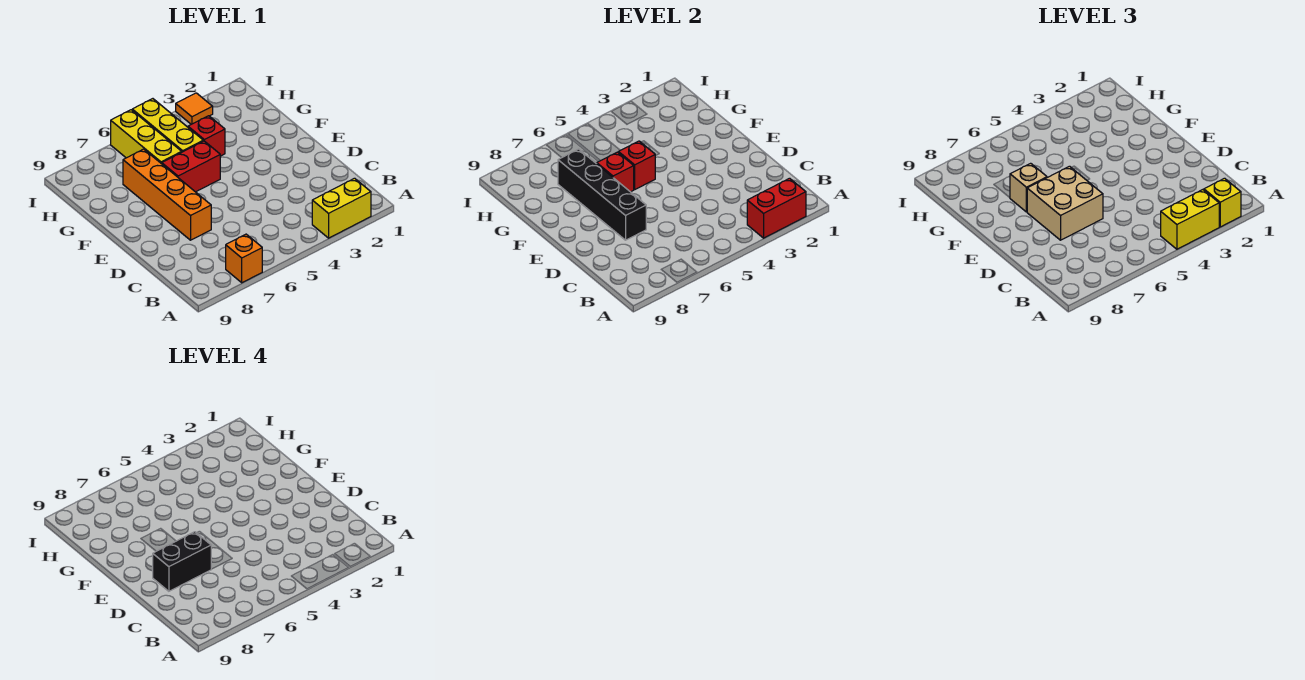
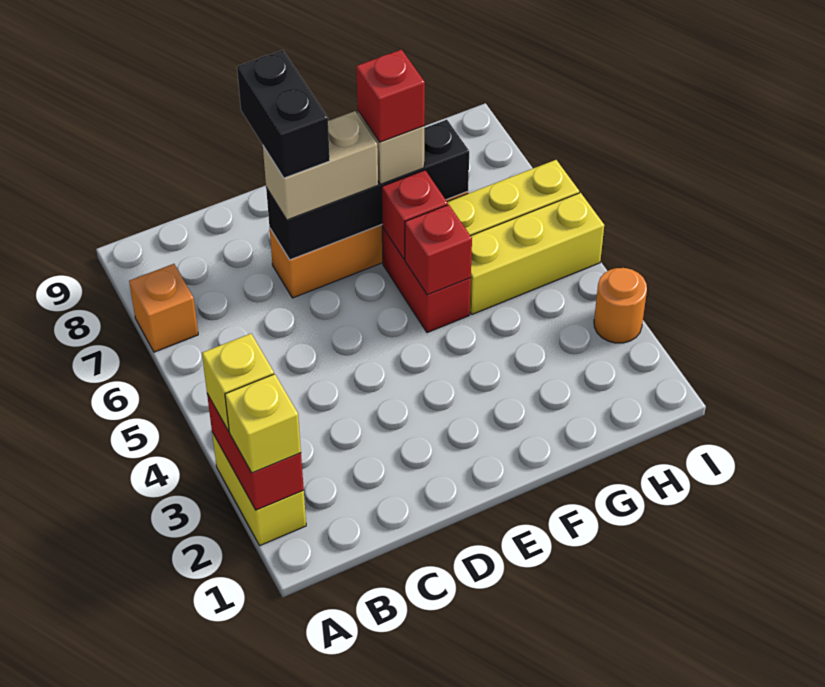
yellow 1x2 brick [1161,190,1219,249] -> yellow 1x1 brick [202,334,274,431]
tan 2x2 brick [1027,166,1103,240] -> tan 1x2 brick [263,111,378,220]
red 1x1 brick [188,116,225,156] -> red 1x1 brick moved to [356,50,425,142]
orange 1x1 tile [176,93,213,124] -> orange 1x1 round brick [594,268,647,343]

